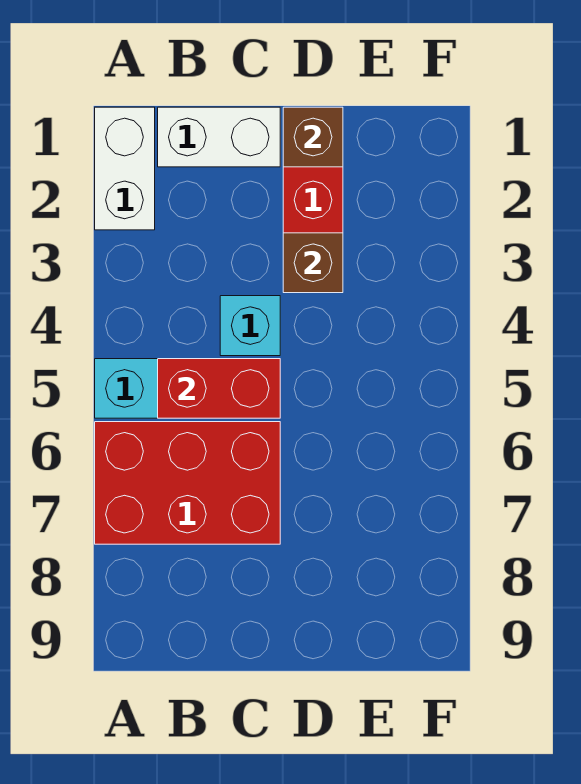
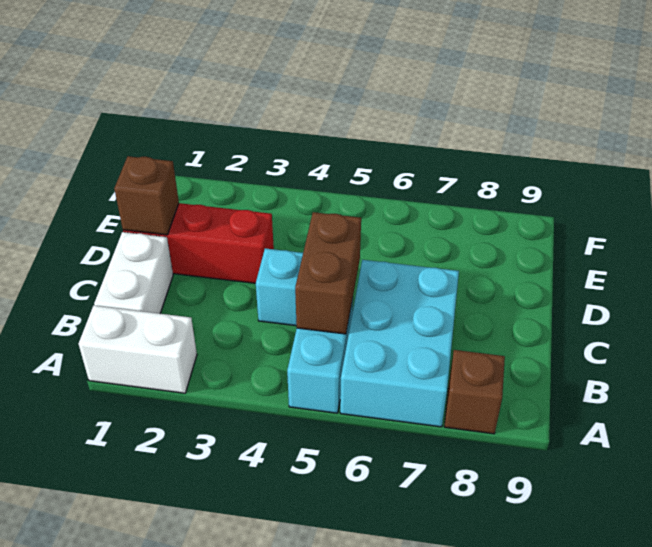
red 2x3 brick [95,422,280,544] -> cyan 2x3 brick [340,260,459,427]
red 1x2 brick [158,359,280,418] -> brown 1x2 brick [295,212,361,334]
brown 1x1 brick [283,233,343,293] -> brown 1x1 brick moved to [444,350,505,434]

